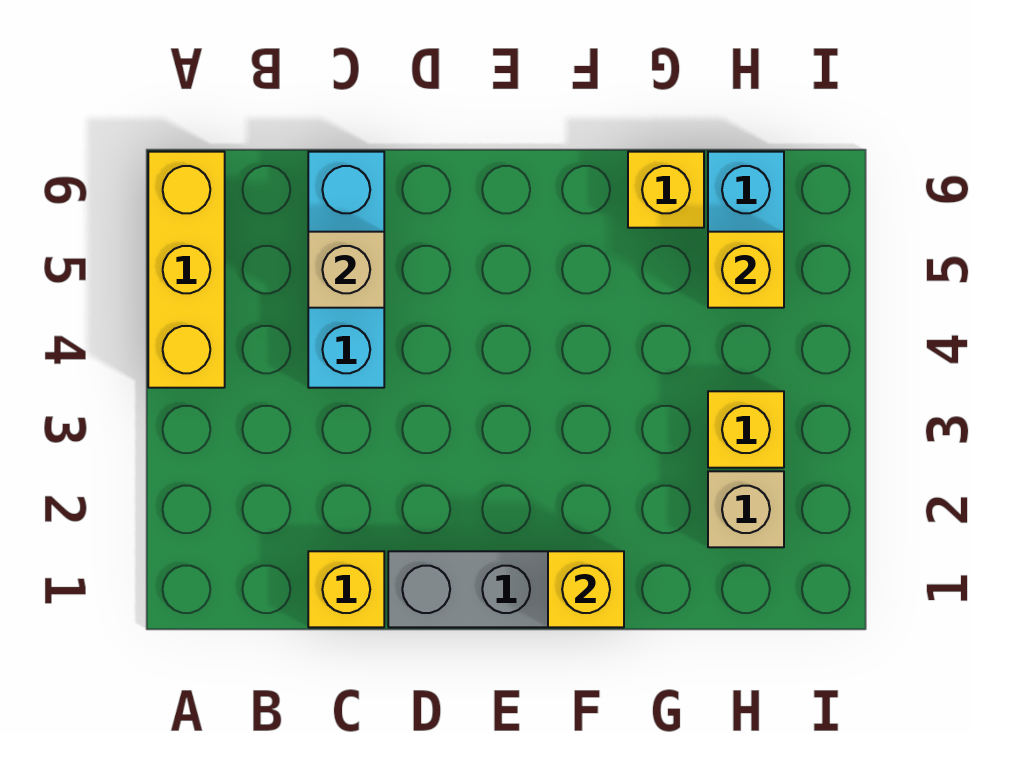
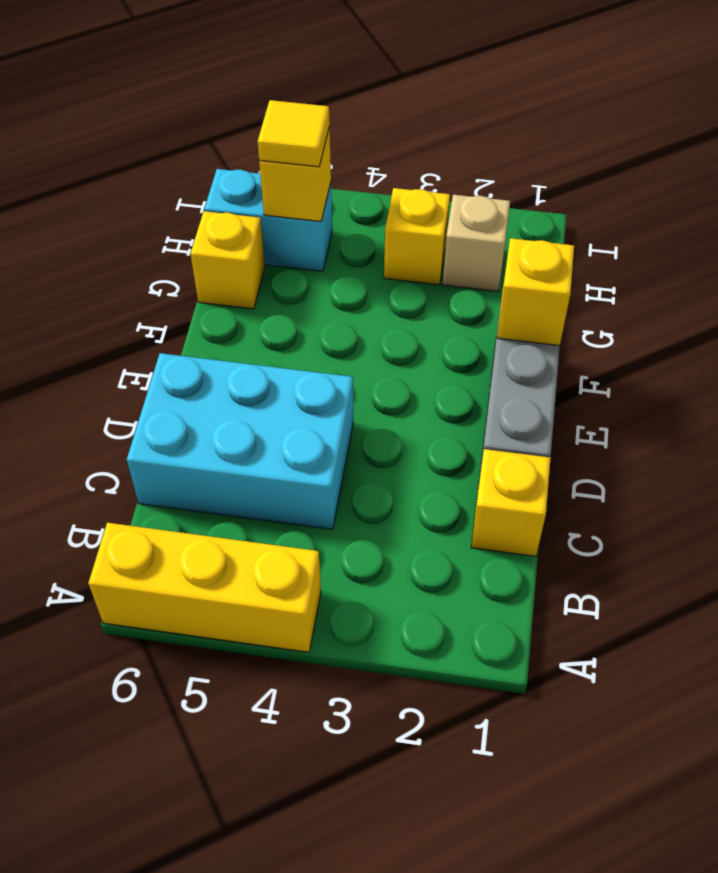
cyan 1x3 brick [308,152,384,388] -> cyan 2x3 brick [127,353,353,529]
tan 1x1 brick [308,232,384,308] -> none
none -> yellow 1x1 tile [258,100,330,167]

